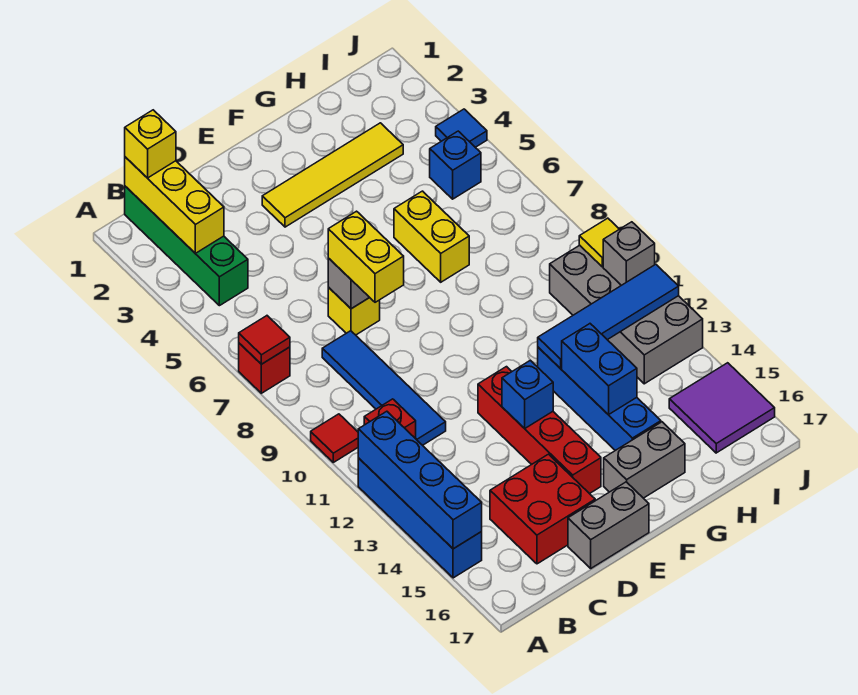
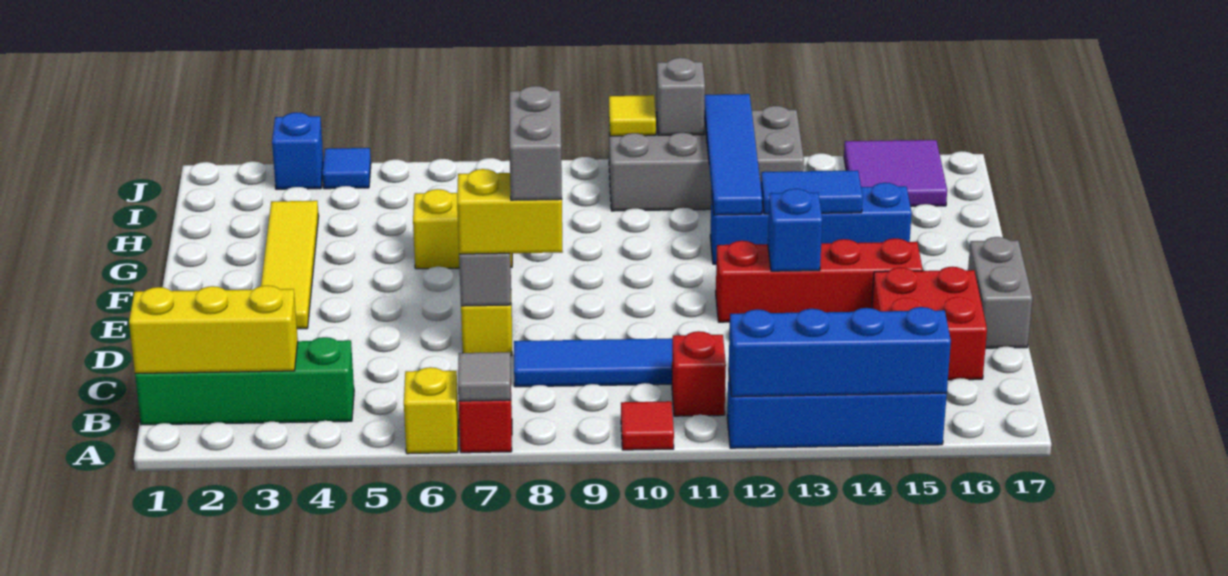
red 1x1 tile [239,316,290,364] -> grey 1x1 tile [458,352,511,401]
yellow 1x1 brick [125,110,176,178] -> yellow 1x1 brick moved to [404,367,459,454]
grey 1x2 brick [604,422,685,498] -> grey 1x2 brick moved to [510,86,562,200]
blue 1x2 brick [562,324,637,415] -> blue 1x2 tile [761,170,863,214]
blue 1x1 brick [430,131,481,199] -> blue 1x1 brick moved to [272,112,324,189]

